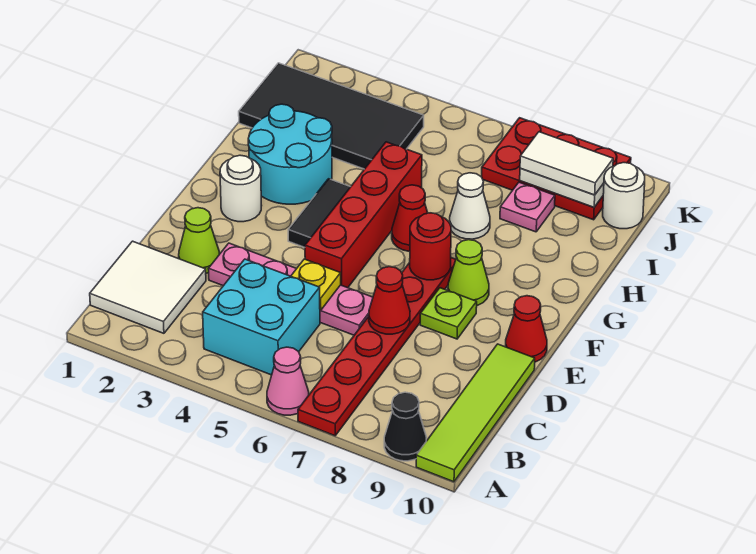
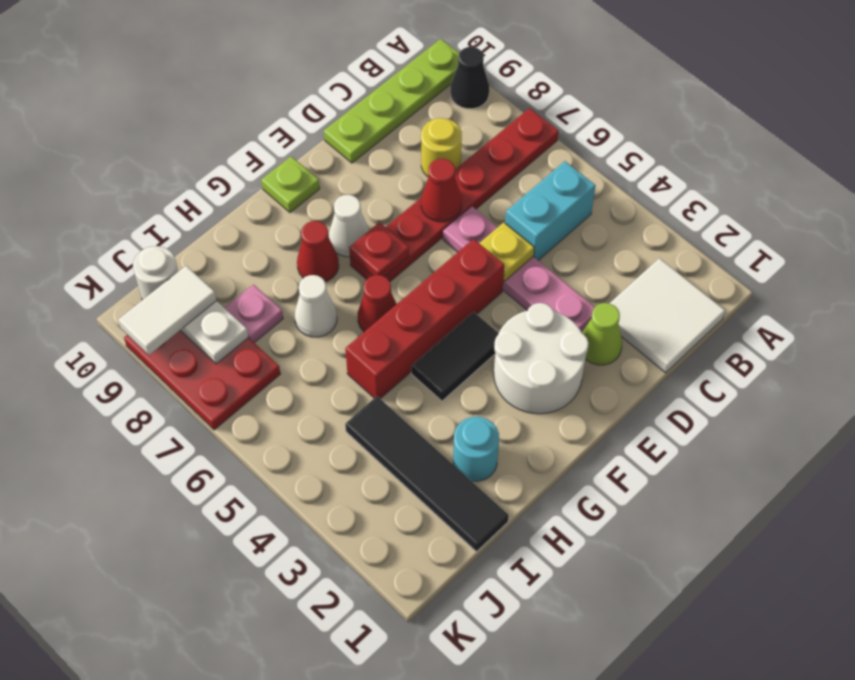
pink 1x1 cone [267,347,309,415] -> none
lime 1x4 tile [416,344,535,482] -> lime 1x4 plate [324,39,459,163]
cyan 2x2 brick [203,259,320,375] -> cyan 1x2 brick [505,161,596,260]
none -> yellow 1x1 round brick [421,118,462,177]
lime 1x1 plate [420,288,477,339] -> lime 1x1 plate moved to [261,156,320,212]
red 1x1 cone [506,296,547,362] -> red 1x1 cone moved to [297,221,339,282]
white 1x1 round brick [220,155,262,222] -> white 2x2 round brick [494,303,589,414]
red 1x1 round brick [410,213,451,280] -> red 1x1 plate [349,222,409,277]
lime 1x1 cone [448,240,489,305] -> white 1x1 cone [329,195,369,257]
cyan 2x2 round brick [248,104,332,204] -> cyan 1x1 round brick [453,417,499,481]
black 2x4 tile [239,63,424,169] -> black 1x4 tile [345,396,509,552]
white 1x2 tile [520,132,613,195] -> white 1x2 tile turned to [118,266,217,355]

